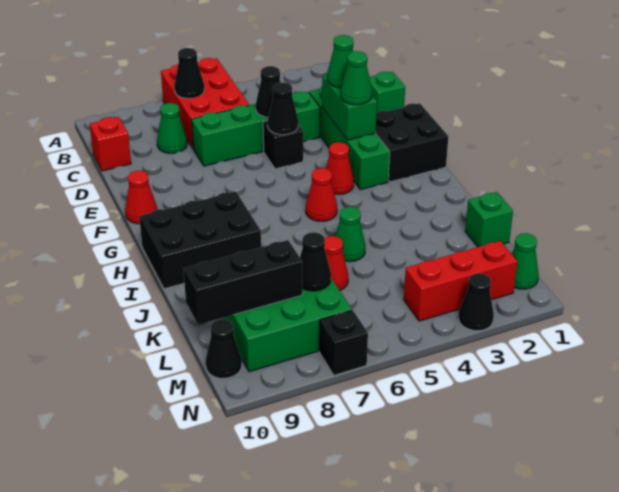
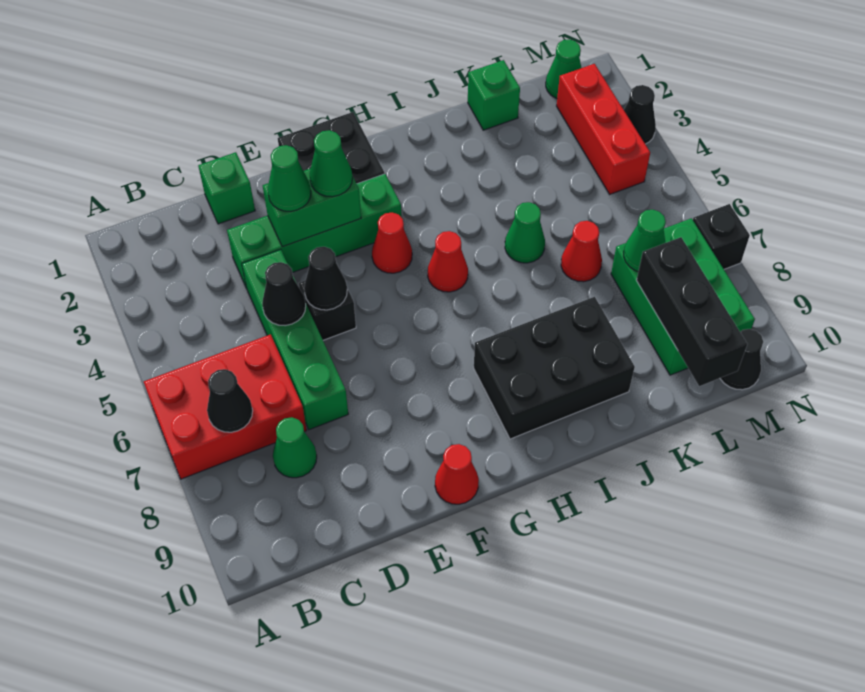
red 1x1 brick [90,117,131,171] -> none
black 2x3 brick [139,191,261,289] -> black 2x3 brick turned to [474,297,635,439]
black 1x1 cone [300,232,331,291] -> green 1x1 cone [624,210,666,271]

